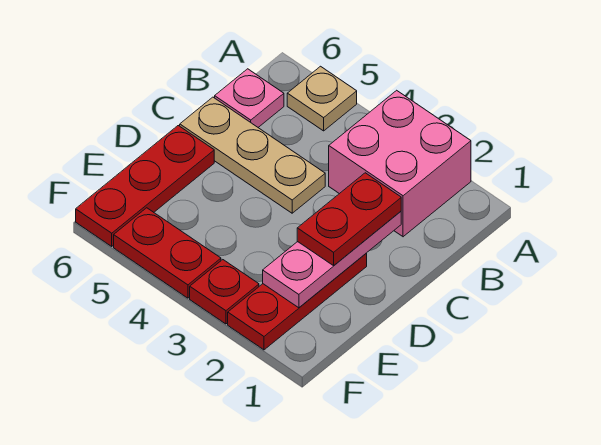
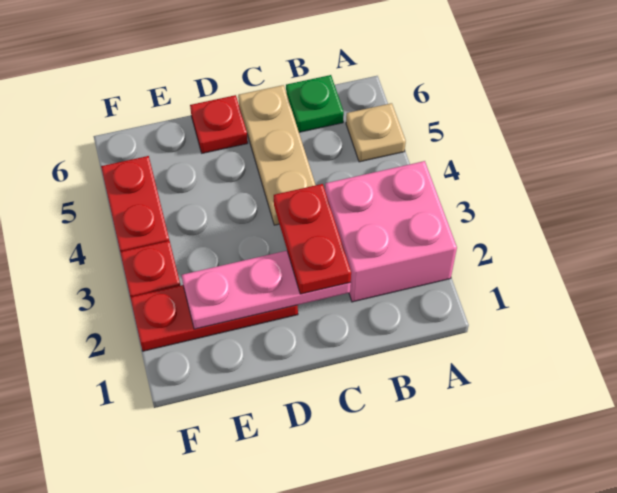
pink 1x1 plate [215,69,284,127] -> green 1x1 plate [286,75,344,132]
red 1x2 plate [297,173,401,266] -> red 1x2 plate turned to [274,184,351,294]
red 1x3 plate [76,126,214,246] -> red 1x1 plate [190,95,248,153]

